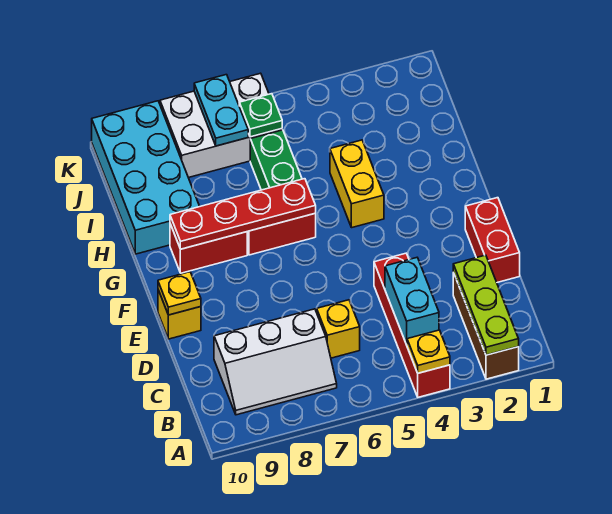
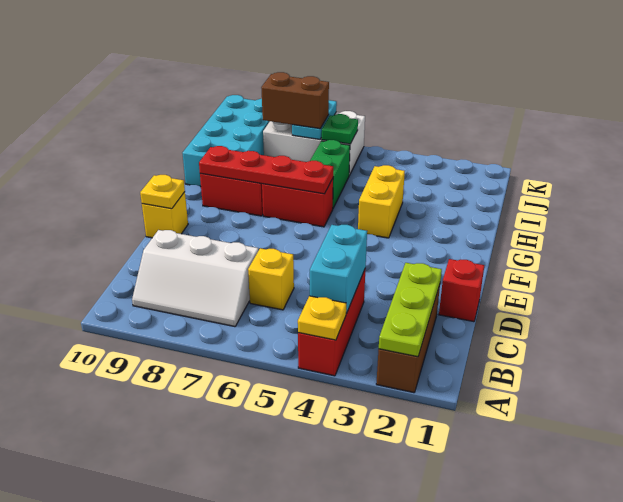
red 1x4 brick [374,253,450,397] -> red 1x3 brick [298,268,366,376]
red 1x2 brick [465,198,520,282] -> red 1x1 brick [439,259,484,322]
none -> brown 1x2 brick [261,72,329,129]

